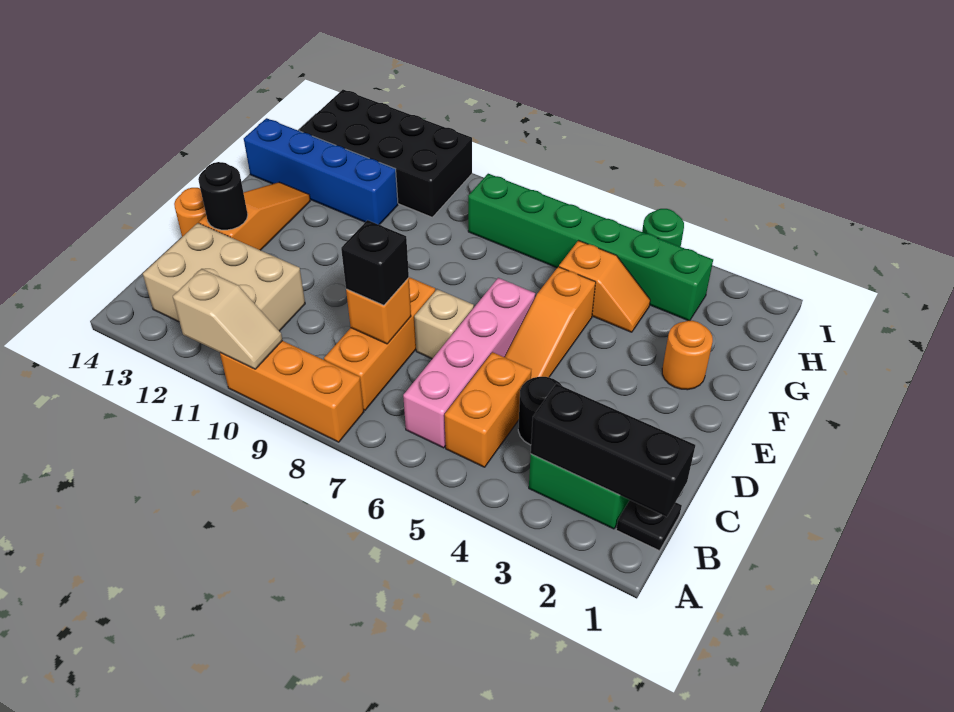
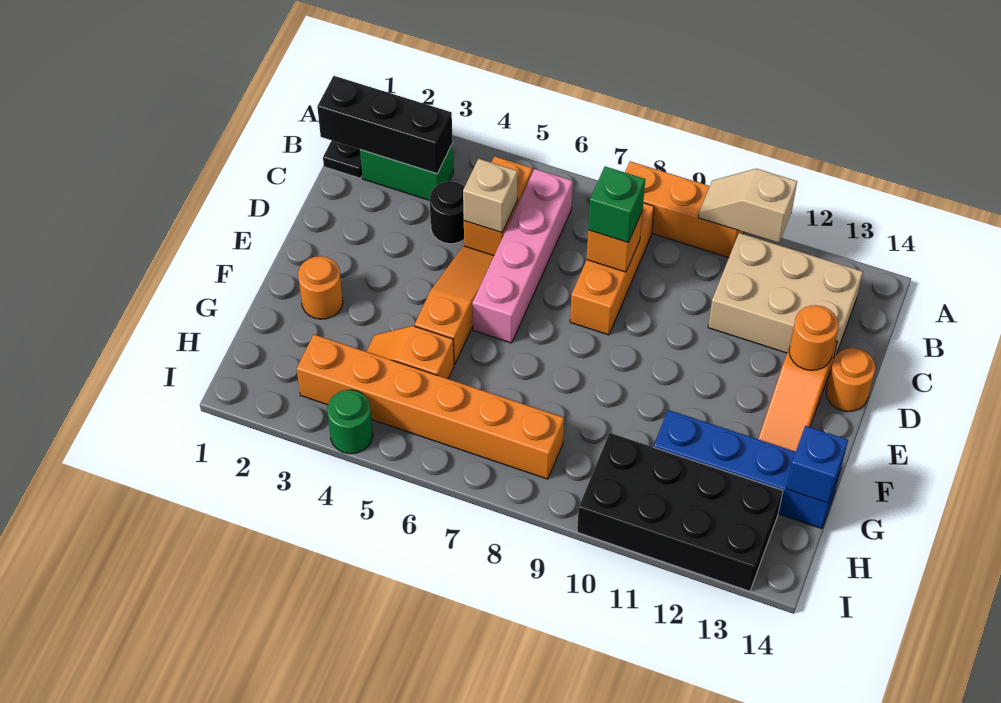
black 1x1 brick [341,220,409,305] -> green 1x1 brick [588,167,645,243]
tan 1x1 brick [414,289,474,359] -> tan 1x1 brick moved to [463,159,517,233]
black 1x1 round brick [198,162,248,230] -> orange 1x1 round brick [789,305,839,370]
none -> blue 1x1 brick [786,426,848,503]
green 1x6 brick [468,174,713,321] -> orange 1x6 brick [297,335,564,479]

